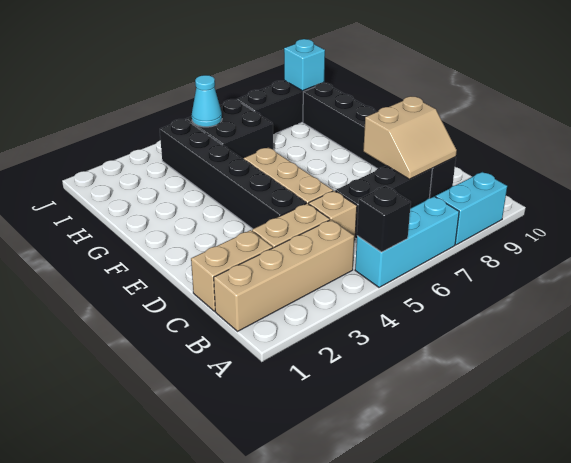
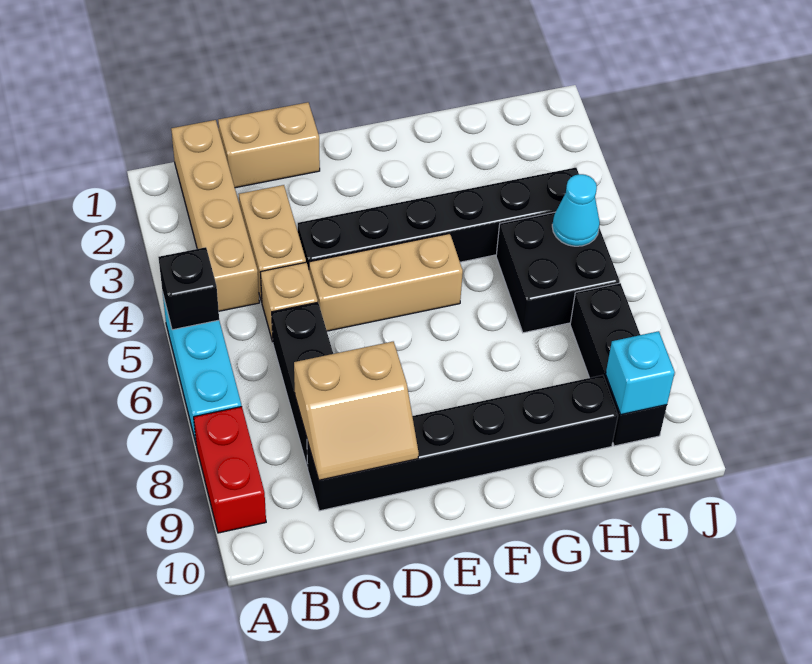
cyan 1x2 brick [435,172,507,245] -> red 1x2 brick [194,407,266,533]
tan 1x2 brick [191,230,273,311] -> tan 1x2 brick turned to [218,102,320,188]
tan 2x2 slope [363,96,457,179] -> tan 2x2 slope turned to [294,342,419,480]

